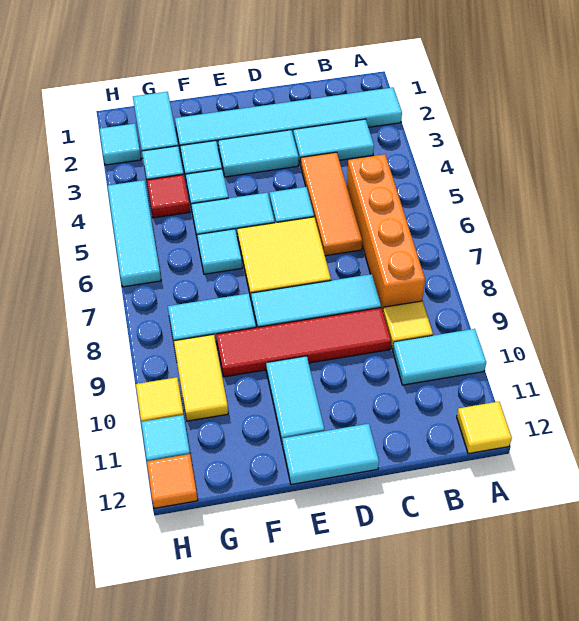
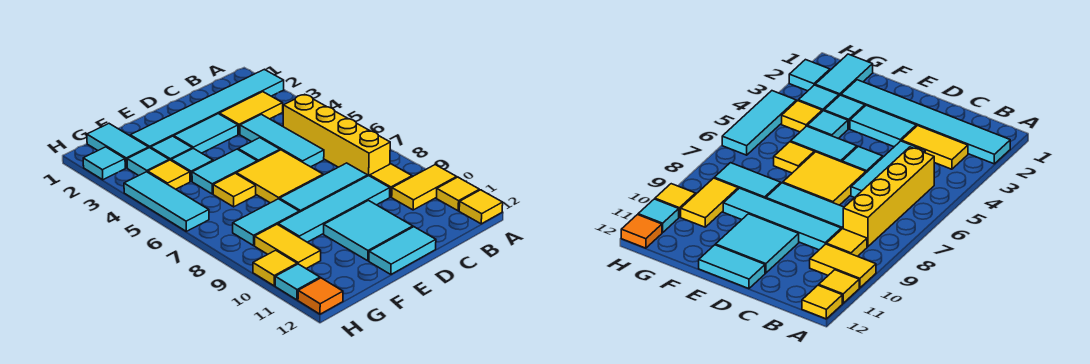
cyan 1x2 tile [393,329,486,385] -> yellow 1x2 tile [392,165,457,210]
none -> yellow 1x1 tile [436,177,479,211]
cyan 1x2 tile [293,119,374,166] -> yellow 1x2 tile [219,92,283,134]
orange 1x4 brick [347,154,425,310] -> yellow 1x4 brick [283,94,390,176]
orange 1x3 tile [301,152,362,256] -> cyan 1x3 tile [240,114,324,167]
red 1x4 tile [216,308,391,377] -> cyan 1x4 tile [278,176,390,242]
cyan 1x2 tile [266,356,324,445] -> cyan 2x2 tile [324,201,413,261]
cyan 1x1 tile [197,229,242,274] -> yellow 1x1 tile [213,173,256,207]
red 1x1 tile [147,174,190,218] -> yellow 1x1 tile [148,160,190,189]

